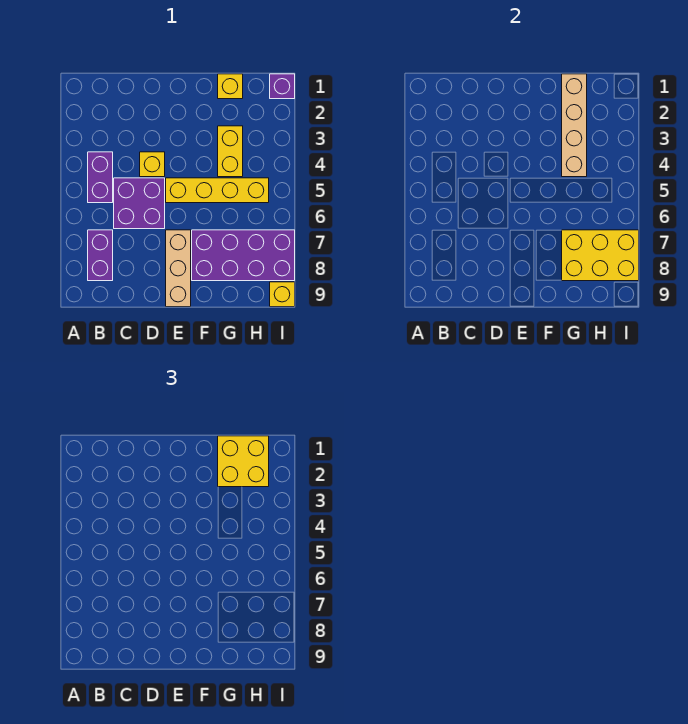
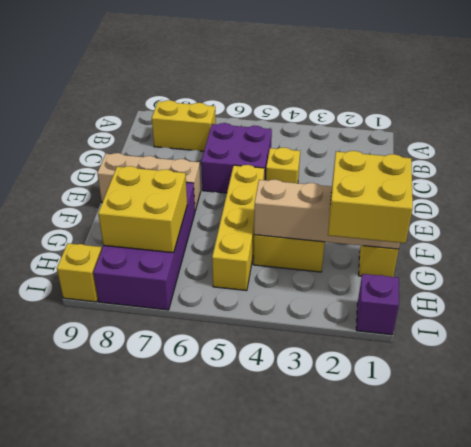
purple 1x2 brick [88,152,113,203] -> none
purple 1x2 brick [88,230,113,281] -> yellow 1x2 brick [152,100,216,151]
yellow 2x3 brick [562,230,639,281] -> yellow 2x2 brick [98,166,187,253]

